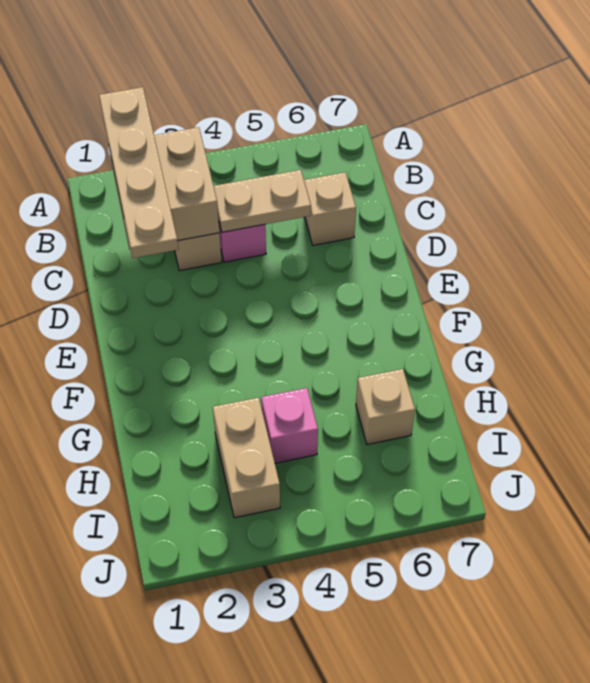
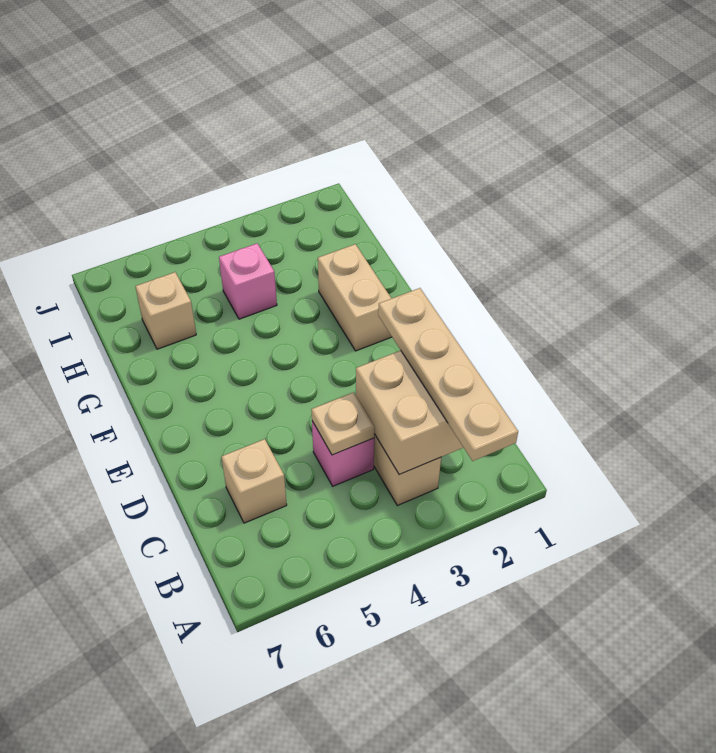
tan 1x2 plate [214,170,311,232] -> tan 1x1 plate [311,392,375,455]
tan 1x2 brick [213,398,280,518] -> tan 1x2 brick moved to [318,244,392,351]

